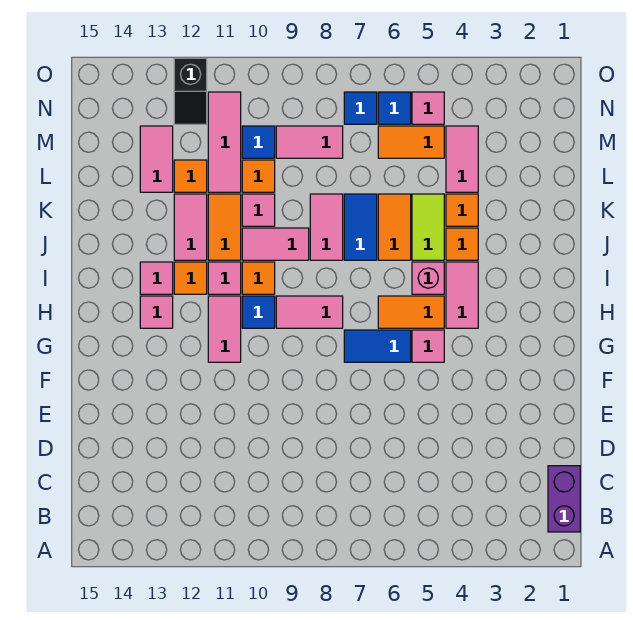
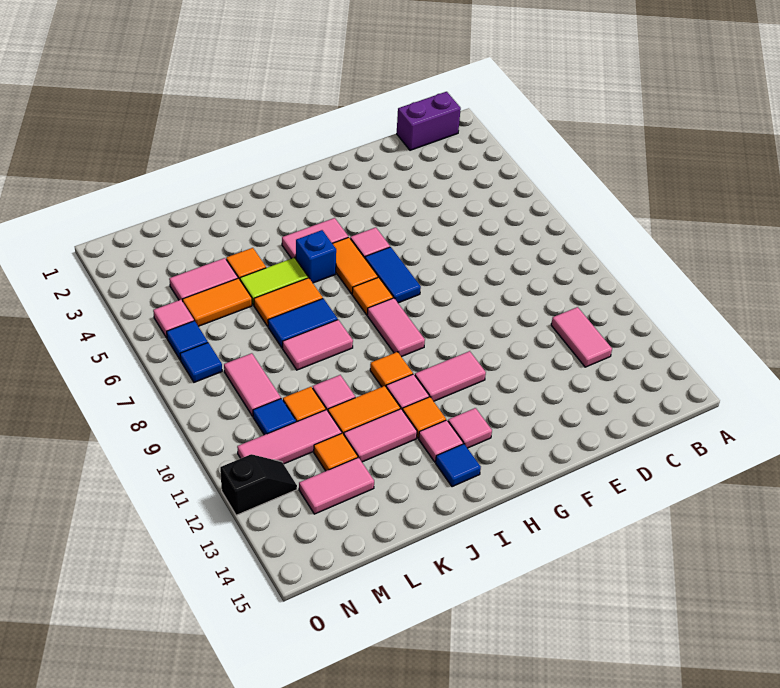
blue 1x1 tile [242,296,275,328] -> blue 1x1 tile moved to [436,444,481,487]
pink 1x1 brick [412,262,444,294] -> blue 1x1 brick [296,230,336,283]
orange 1x1 tile [446,228,478,260] -> orange 1x1 tile moved to [352,277,393,315]
pink 1x2 tile [242,228,309,260] -> pink 1x2 tile moved to [551,307,612,367]
orange 1x2 tile [378,126,444,158] -> orange 1x2 tile turned to [183,278,252,326]

